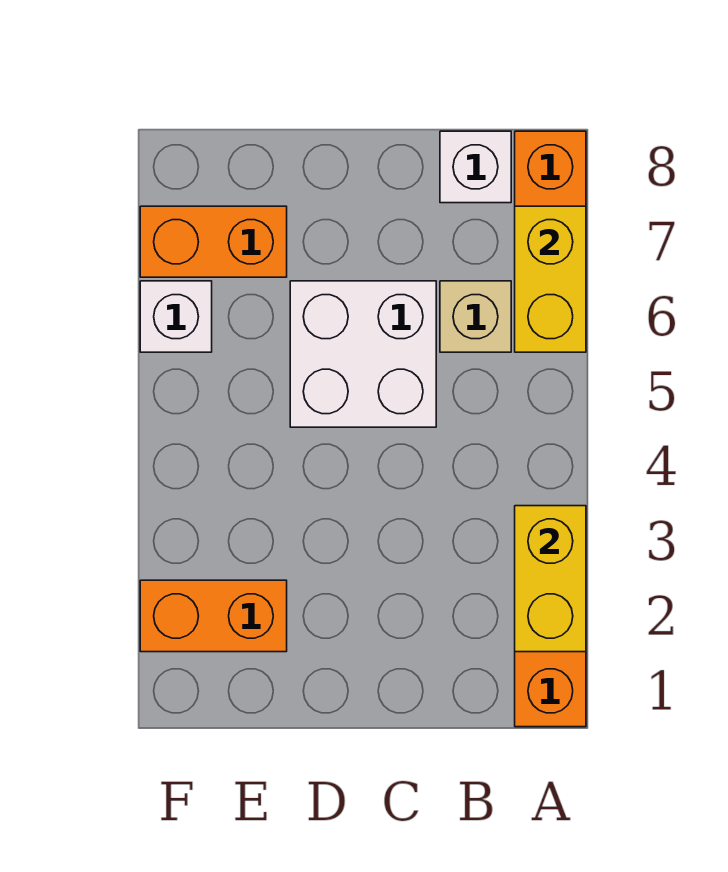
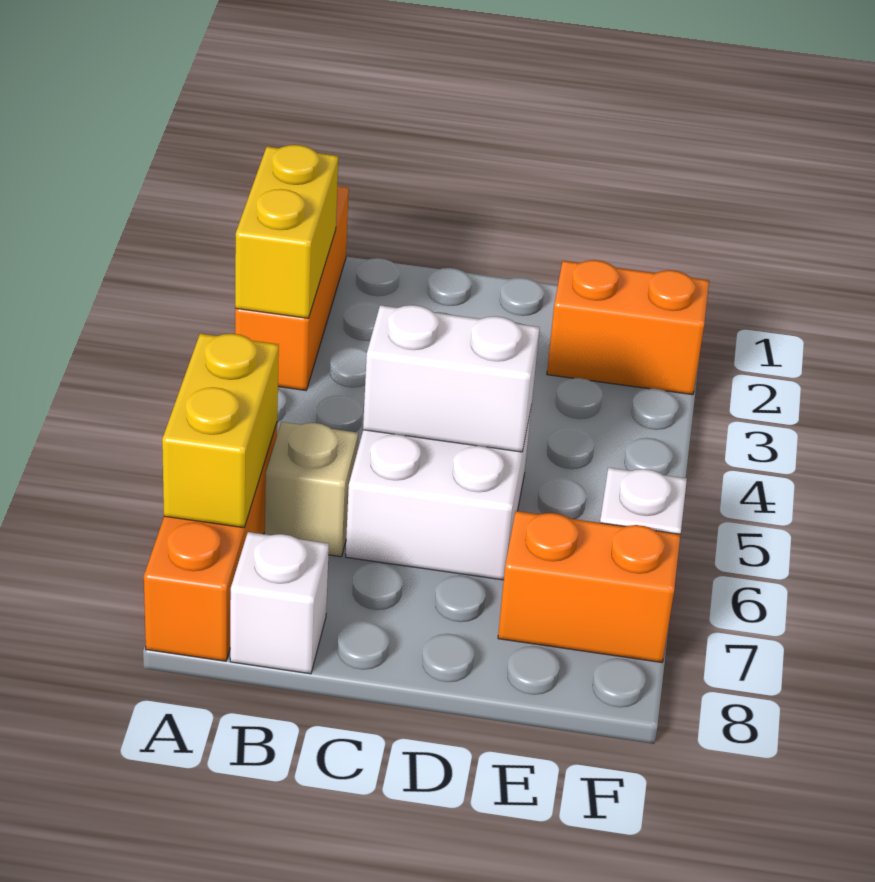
none -> white 1x2 brick [363,305,540,452]

